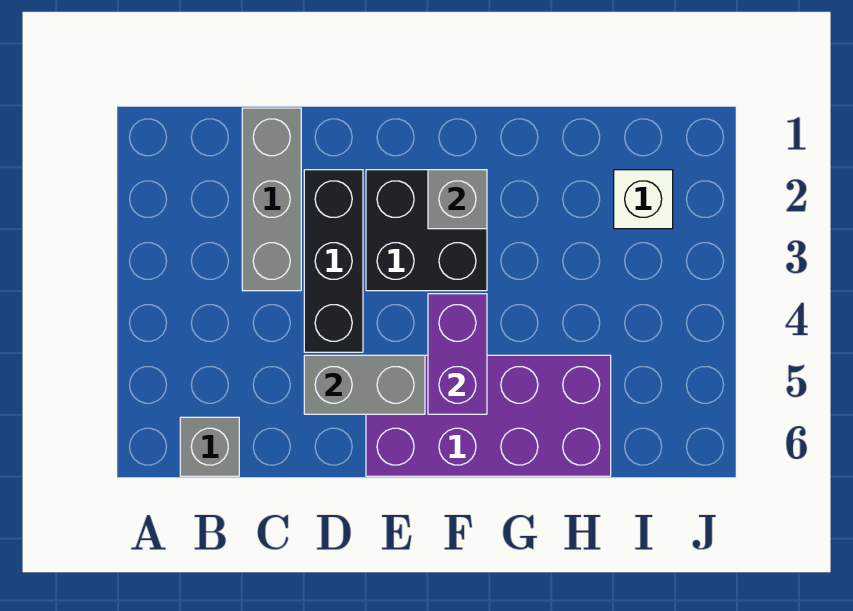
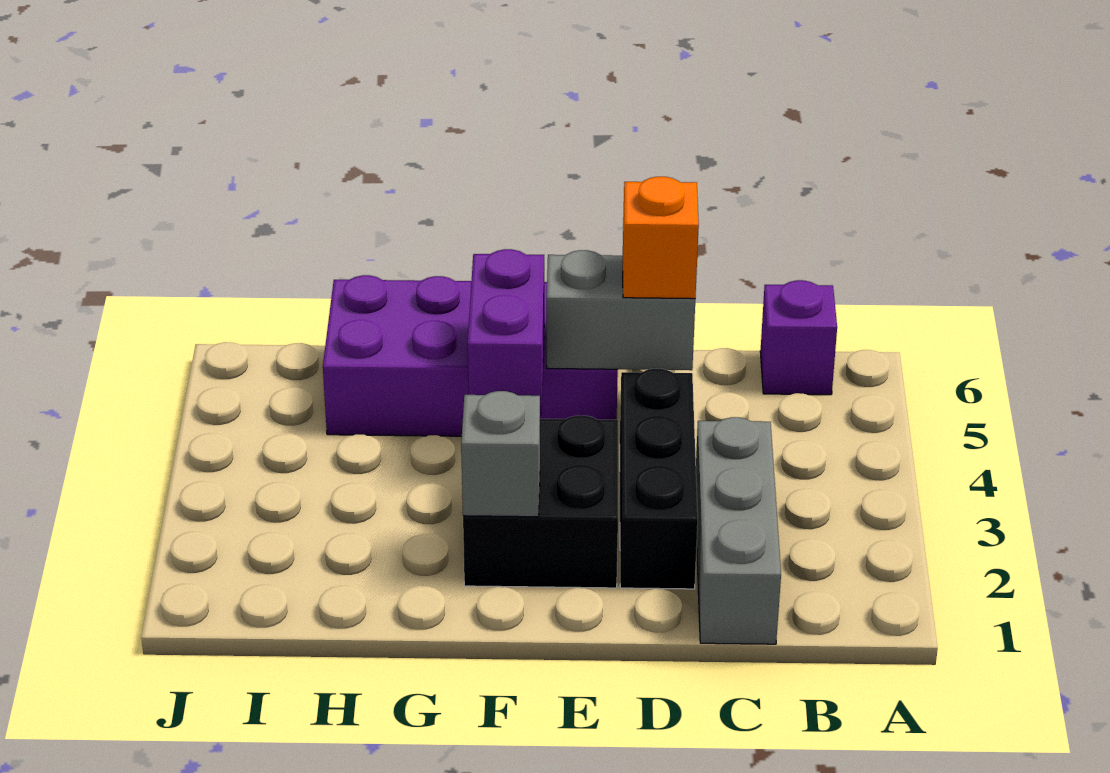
grey 1x1 brick [180,417,239,476] -> purple 1x1 brick [760,280,837,395]
none -> orange 1x1 brick [623,177,699,299]
white 1x1 brick [614,170,673,229] -> none

